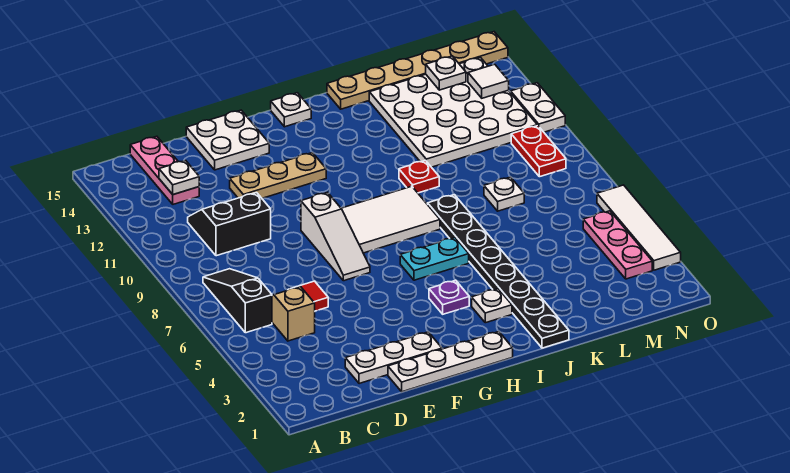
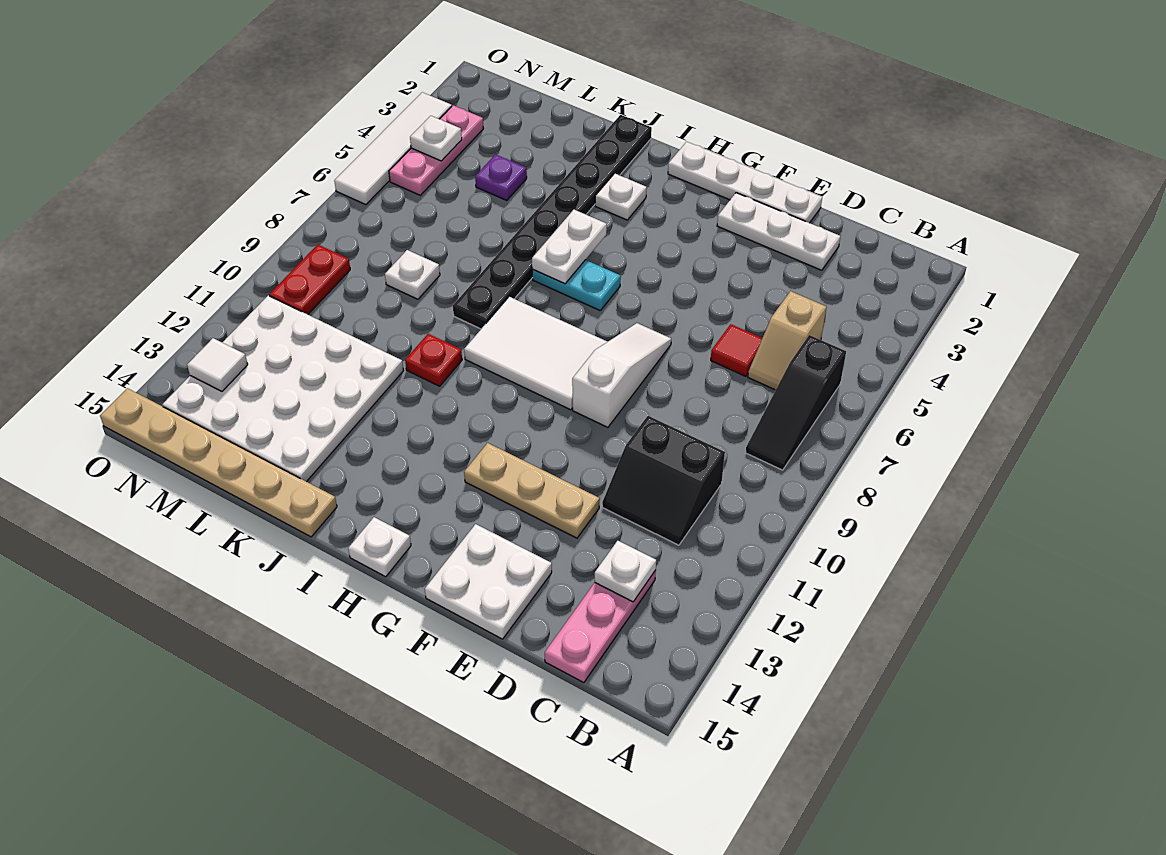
purple 1x1 plate [429,280,469,314] -> purple 1x1 plate moved to [475,154,527,201]
white 1x1 plate [426,56,466,90] -> white 1x1 plate moved to [410,116,462,161]
white 1x2 plate [511,83,565,132] -> white 1x2 plate moved to [532,210,607,284]

